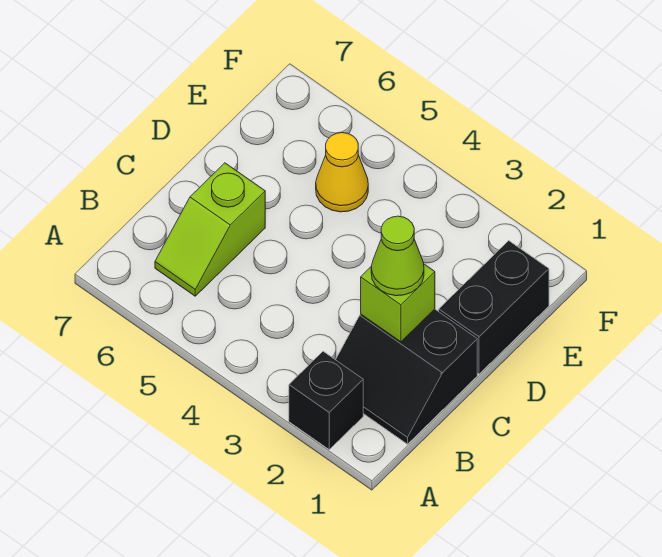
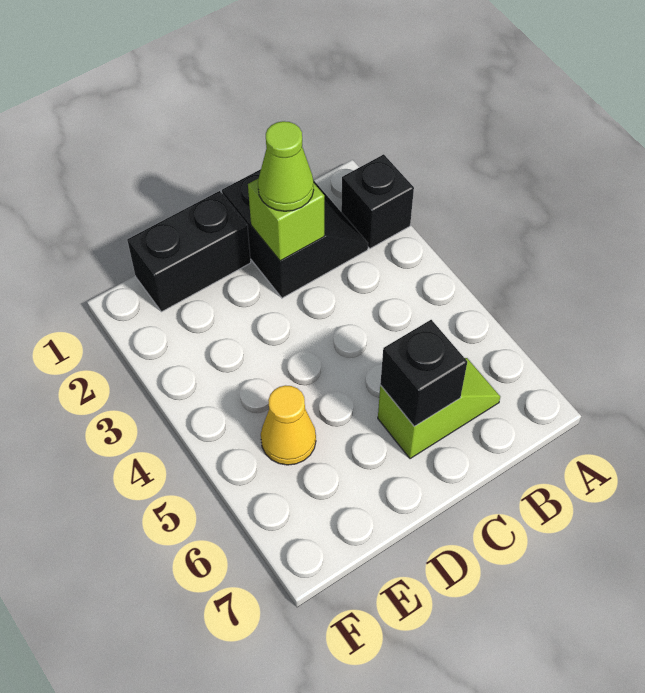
none -> black 1x1 brick [380,320,467,426]

